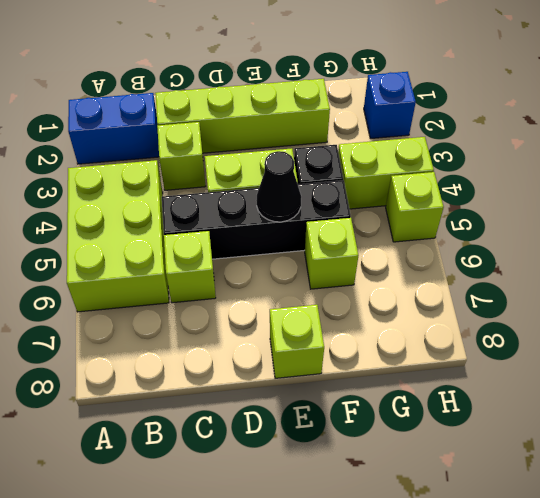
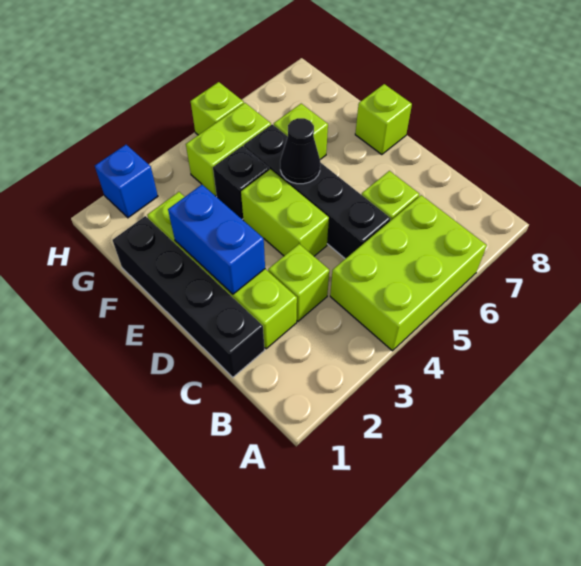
blue 1x2 brick [68,93,159,164] -> blue 1x2 brick moved to [168,185,265,294]
none -> black 1x4 brick [113,216,265,377]
lime 1x2 brick [338,137,434,209] -> lime 1x2 brick turned to [186,103,271,196]

